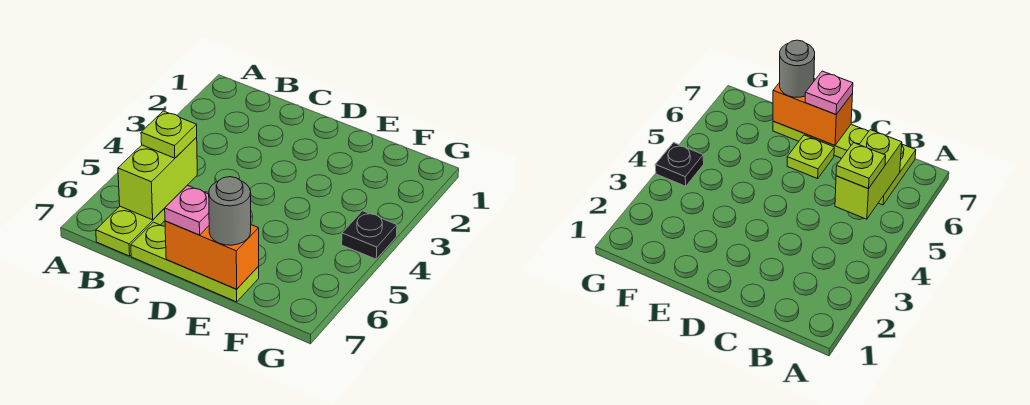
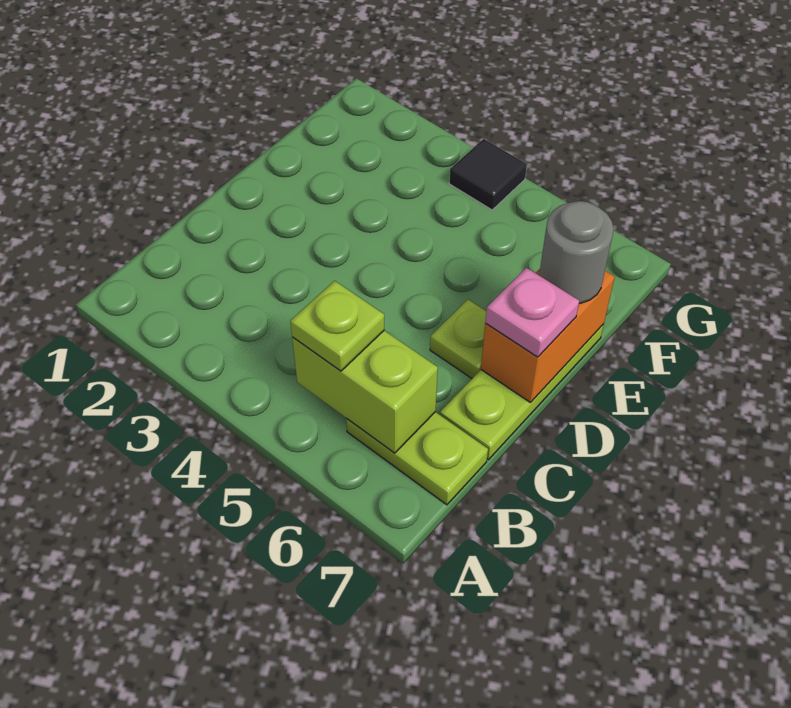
black 1x1 plate [342,211,397,259] -> black 1x1 tile [449,139,527,210]

